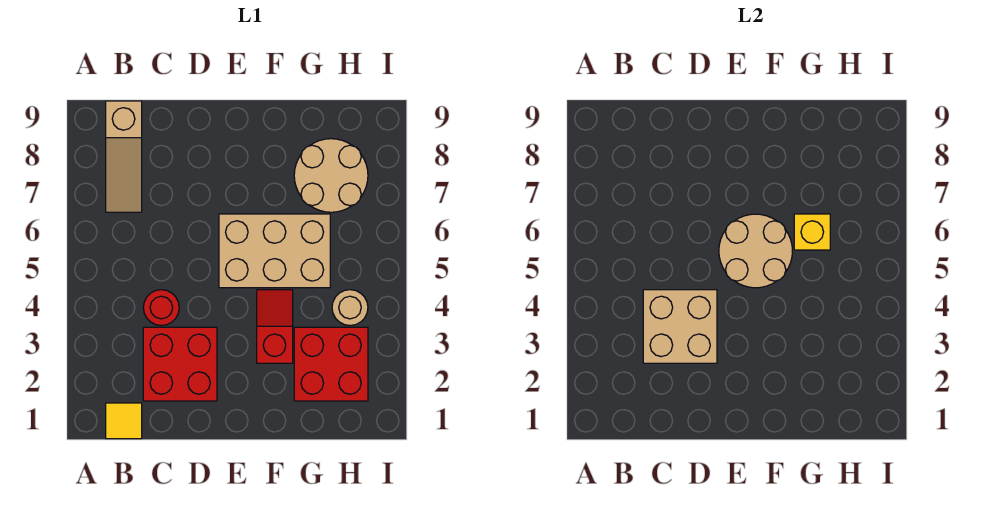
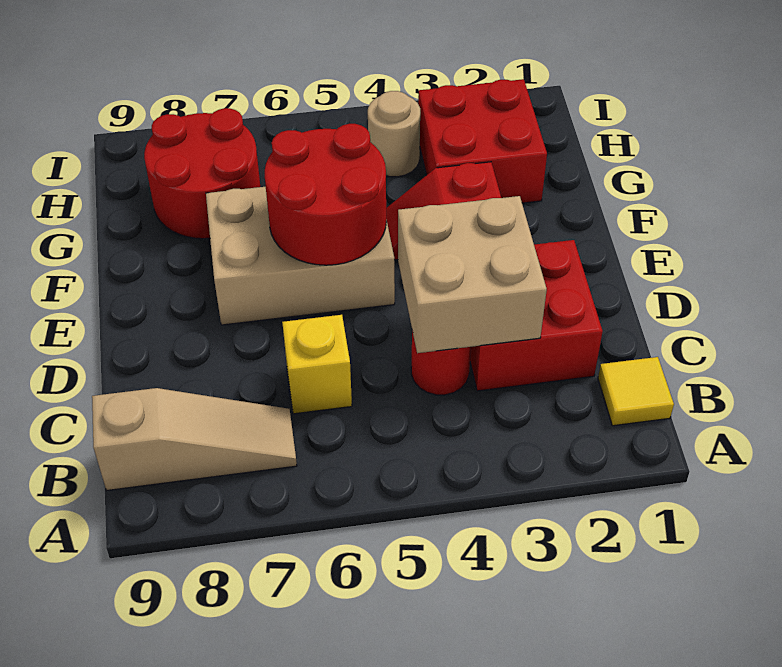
tan 2x3 brick [219,214,330,288] -> tan 2x3 brick turned to [206,187,395,325]
tan 2x2 round brick [719,214,792,288] -> red 2x2 round brick [265,124,386,265]
yellow 1x1 brick [794,214,830,250] -> yellow 1x1 brick moved to [282,315,352,414]
tan 2x2 round brick [294,139,368,212] -> red 2x2 round brick [144,108,260,239]

